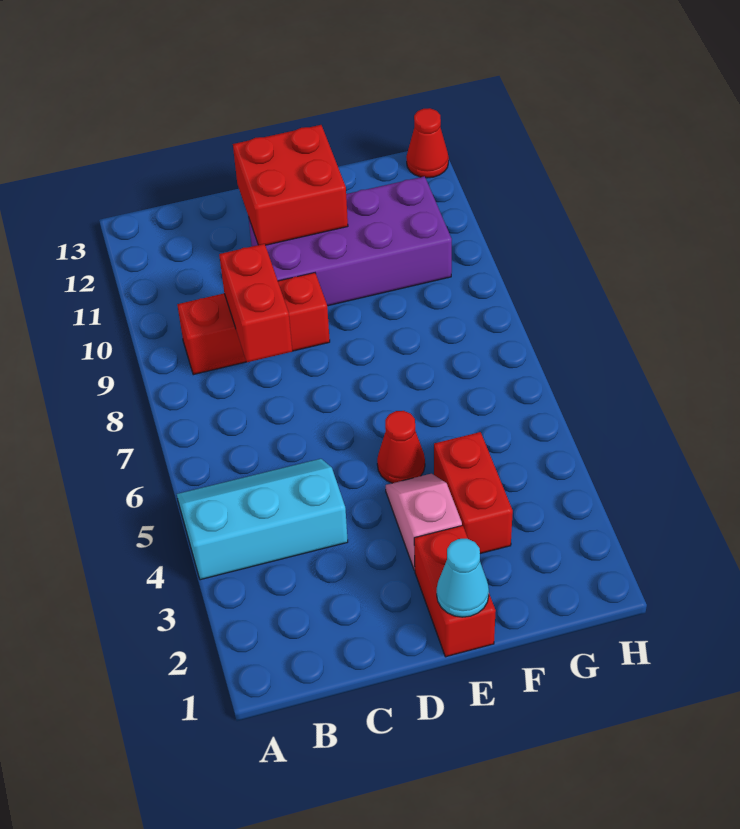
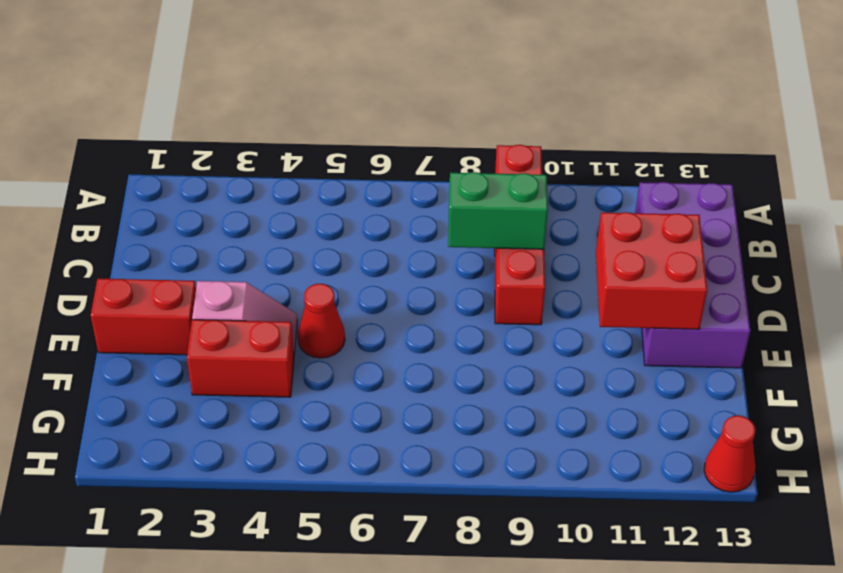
cyan 2x3 slope [177,459,348,580] -> none
red 1x3 brick [177,273,330,375] -> red 1x4 brick [495,145,545,325]
red 1x2 brick [219,244,292,362] -> green 1x2 brick [448,172,548,249]
purple 2x4 brick [248,176,452,306] -> purple 2x4 brick moved to [635,182,750,368]
cyan 1x1 cone [437,539,489,617] -> none

